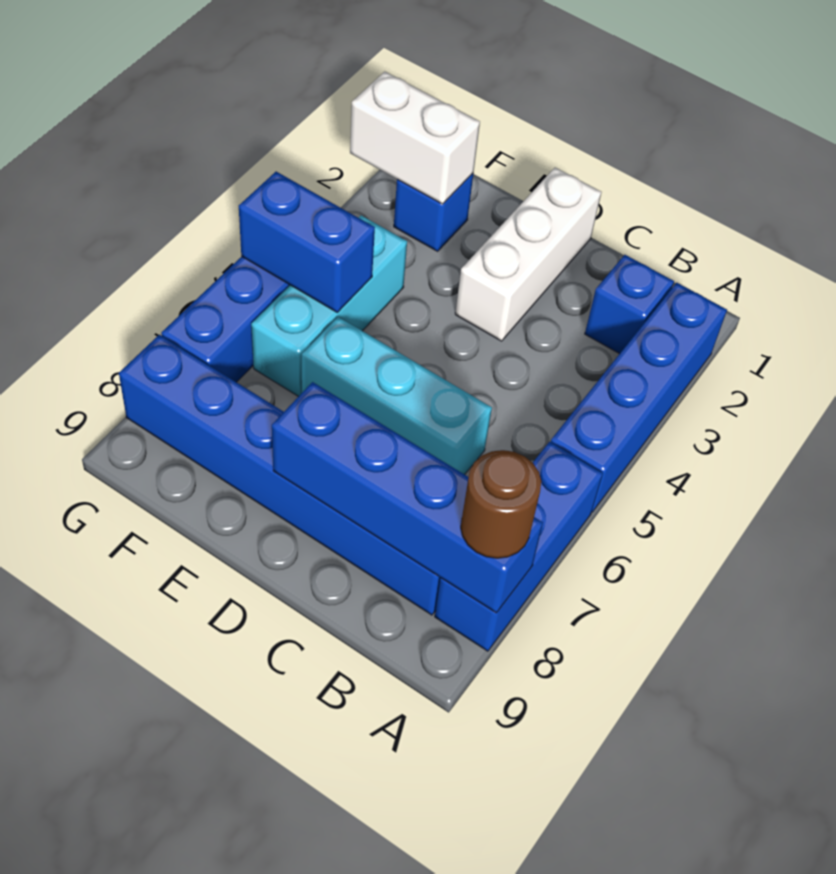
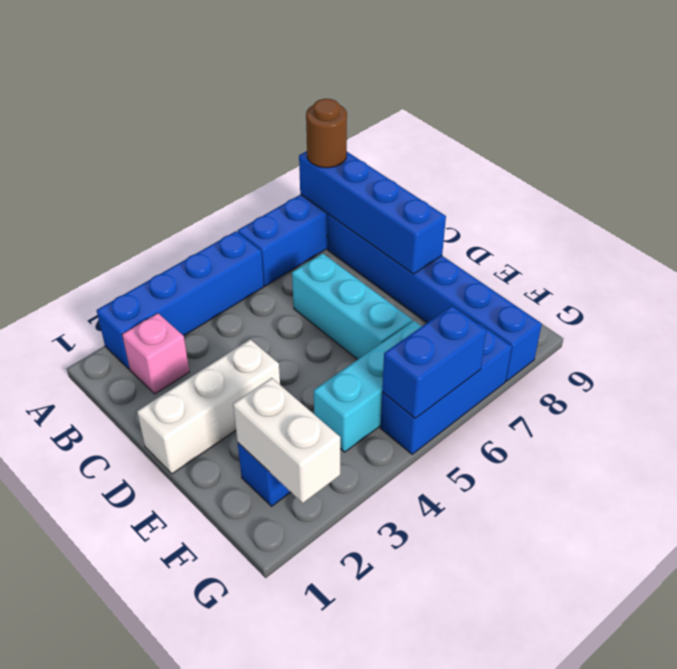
blue 1x1 brick [585,255,674,354] -> pink 1x1 brick [122,313,189,394]
blue 1x2 brick [239,172,375,313] -> blue 1x2 brick turned to [382,306,486,418]

